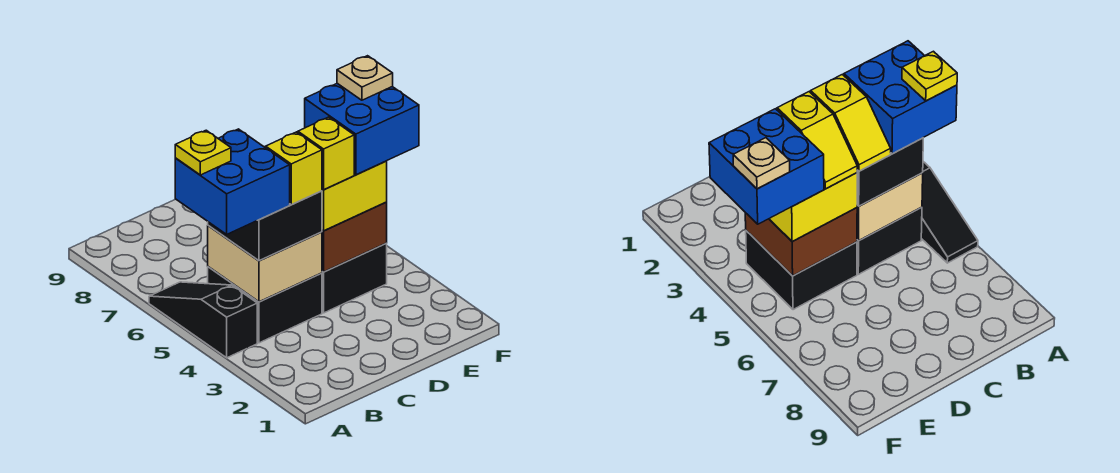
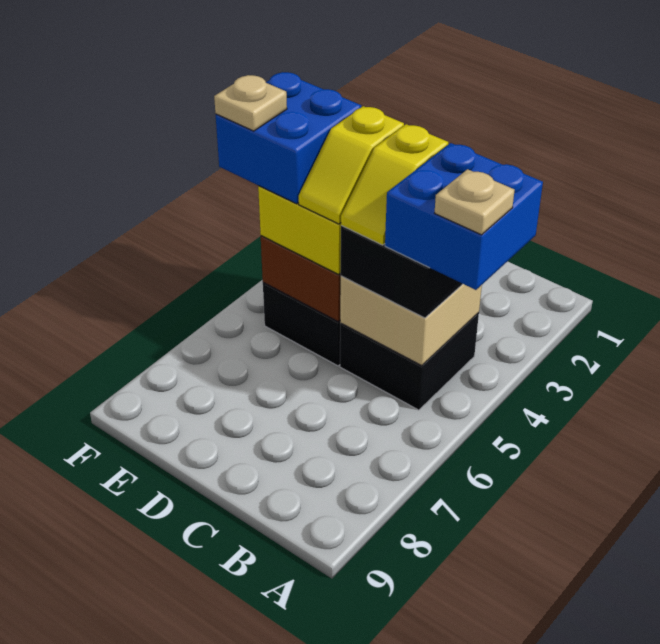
black 1x3 slope [149,282,257,358] -> none
yellow 1x1 plate [175,130,231,175] -> tan 1x1 plate [435,169,515,235]

